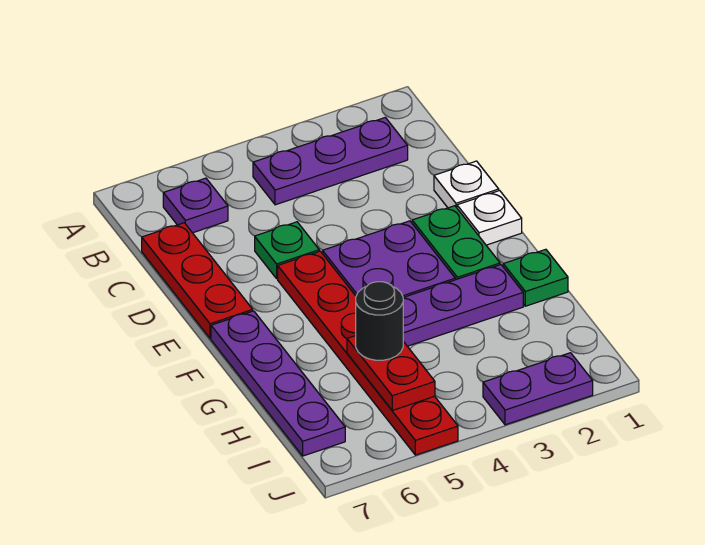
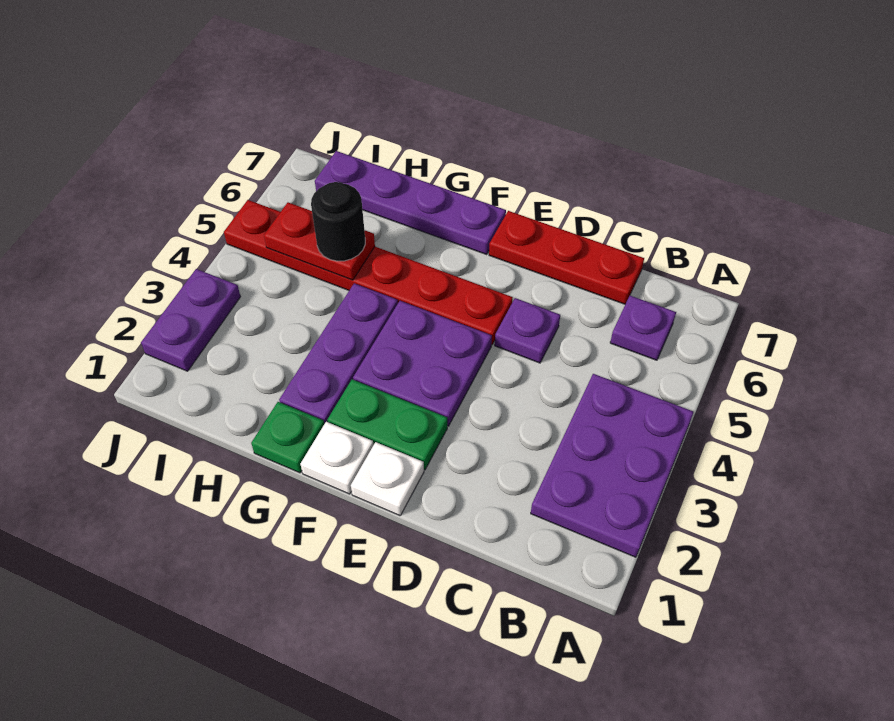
purple 1x3 plate [253,117,408,205] -> purple 2x3 plate [531,374,693,557]
white 1x1 plate [434,161,499,208] -> white 1x1 plate moved to [300,422,373,494]
green 1x1 plate [255,222,319,279] -> purple 1x1 plate [495,298,560,363]

